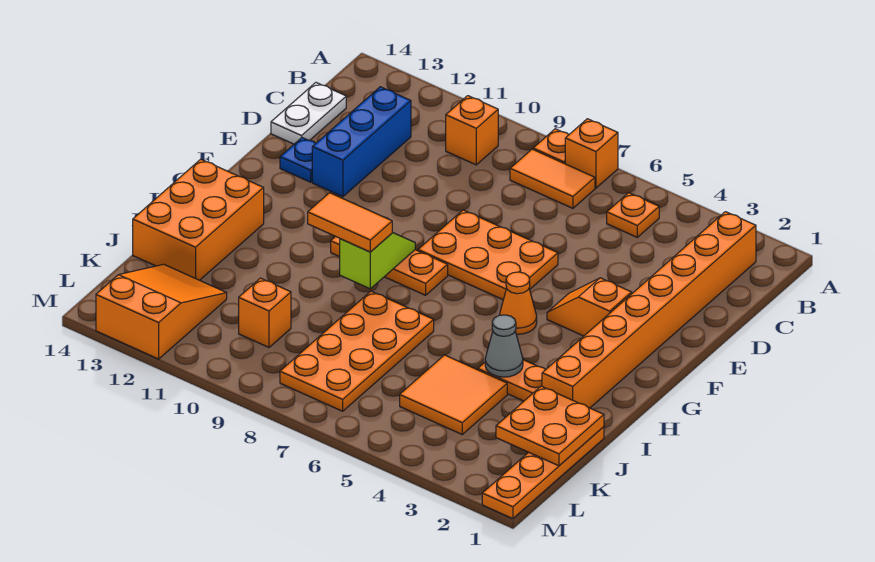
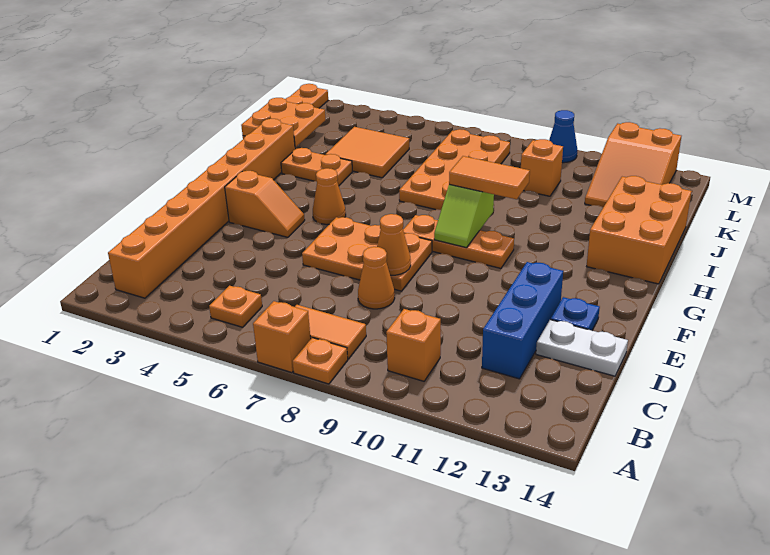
white 1x2 plate [271,83,346,144] -> white 1x2 plate turned to [536,320,628,376]
none -> orange 1x1 cone [358,247,395,309]
none -> orange 1x1 cone [377,214,411,275]
grey 1x1 cone [485,315,523,377] -> none
none -> blue 1x1 cone [549,110,577,163]

